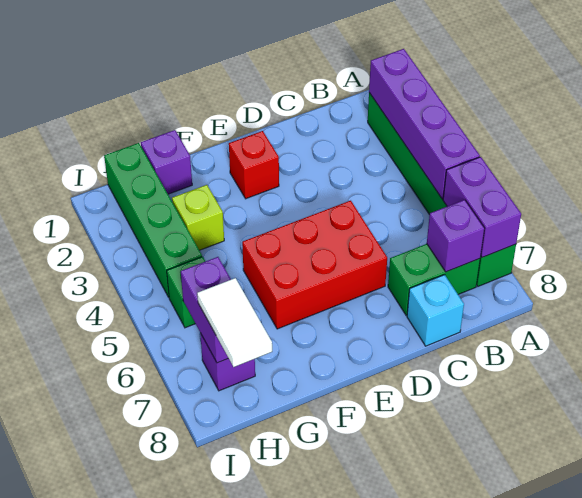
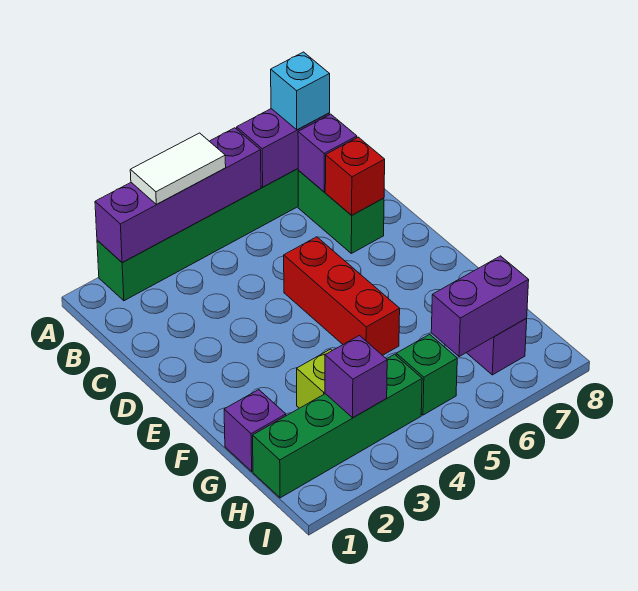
cyan 1x1 brick [407,275,464,346] -> cyan 1x1 brick moved to [271,52,330,130]
red 2x3 brick [242,201,387,329] -> red 1x3 brick [284,237,400,355]
red 1x1 brick [229,131,279,199] -> red 1x1 brick moved to [325,137,385,215]
none -> purple 1x1 brick [325,336,387,418]
white 1x2 tile [197,278,272,367] -> white 1x2 tile moved to [130,133,226,204]

